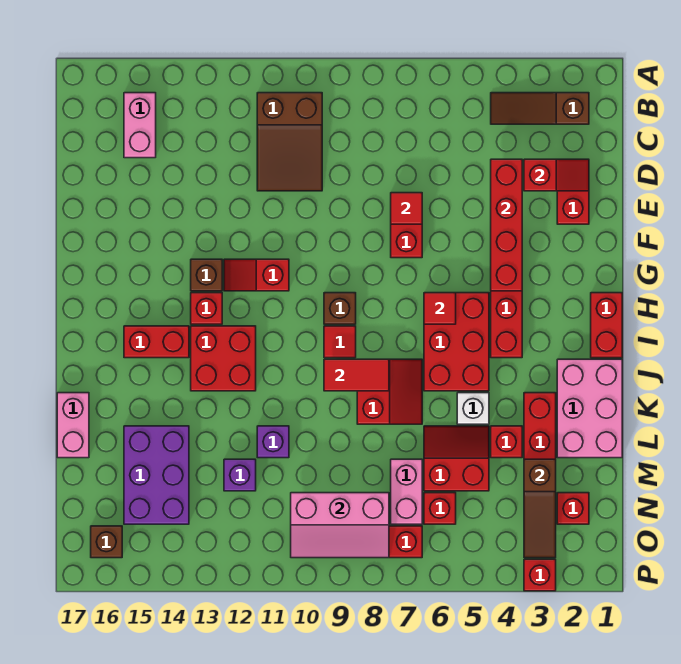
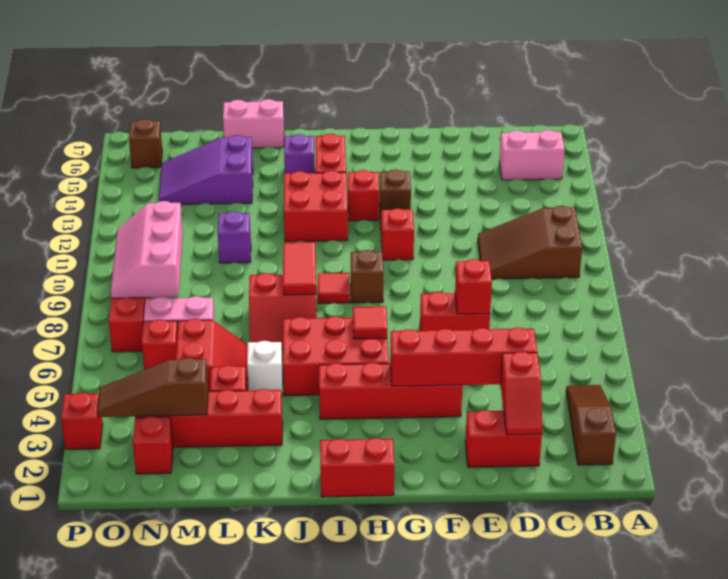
red 1x1 tile [391,193,422,224] -> red 1x1 brick [455,259,492,314]
pink 2x3 brick [557,359,622,458] -> none
purple 2x3 brick [124,426,189,524] -> purple 2x3 slope [159,135,253,204]
purple 1x1 brick [224,459,256,491] -> purple 1x1 brick moved to [284,134,314,173]

